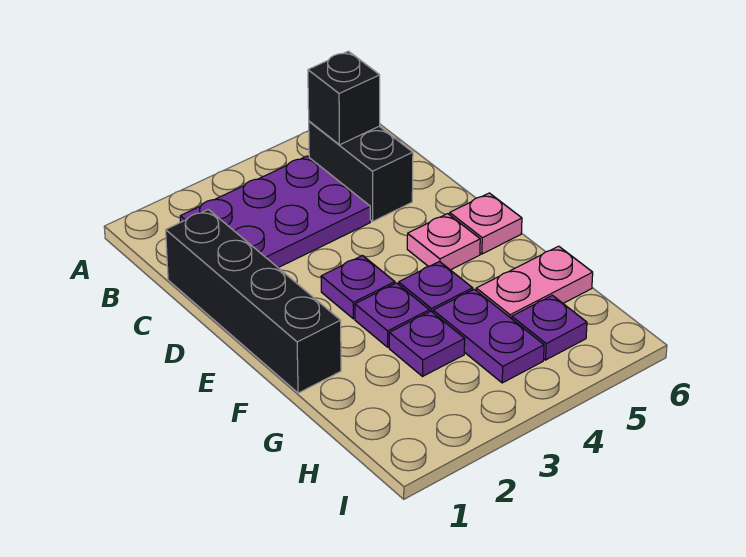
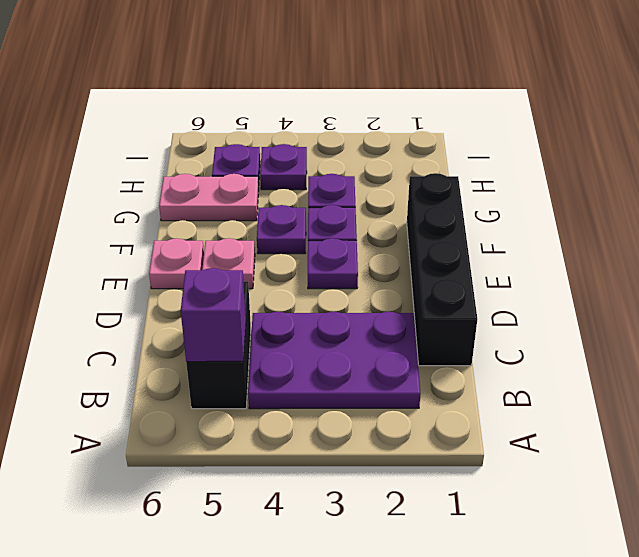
black 1x1 brick [308,51,380,145] -> purple 1x1 brick [181,268,246,362]
purple 1x2 plate [433,289,544,383] -> purple 1x1 plate [260,144,307,190]

